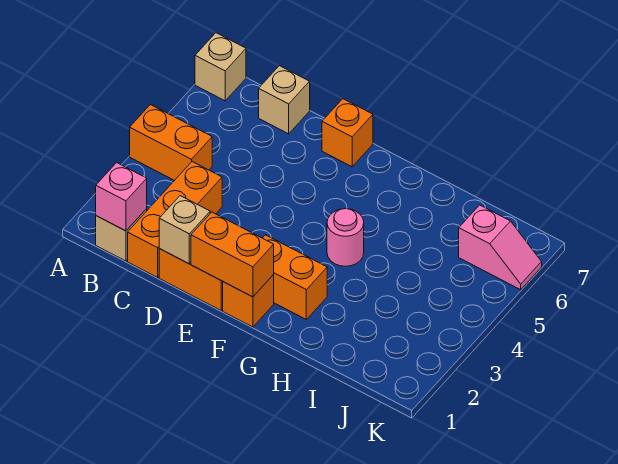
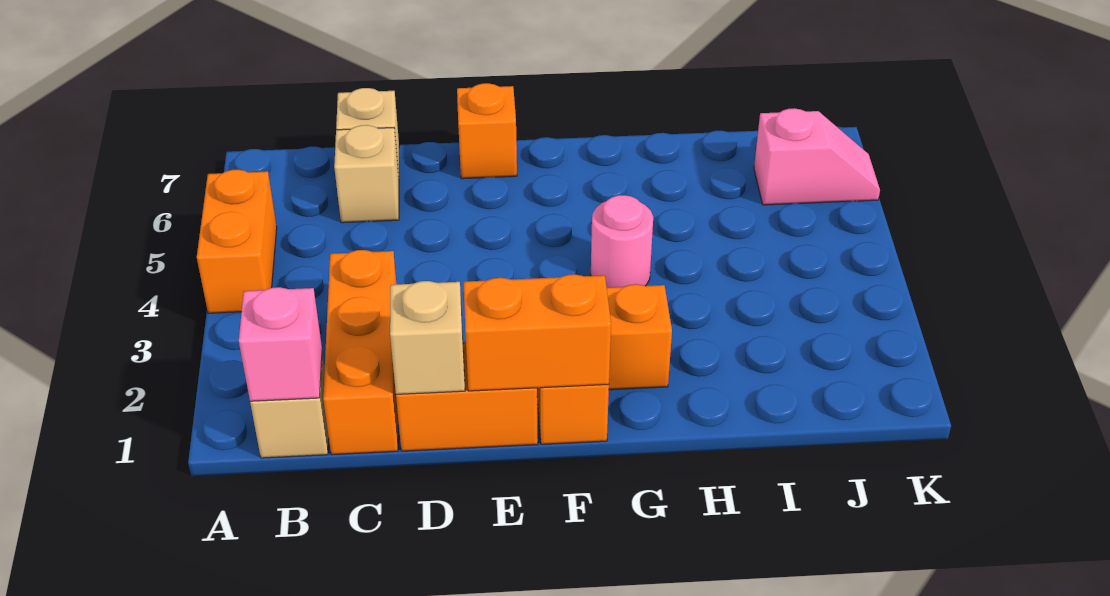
orange 1x2 brick [130,105,212,181] -> orange 1x2 brick turned to [197,170,277,313]
tan 1x1 brick [195,33,246,101] -> tan 1x1 brick moved to [334,125,399,223]

